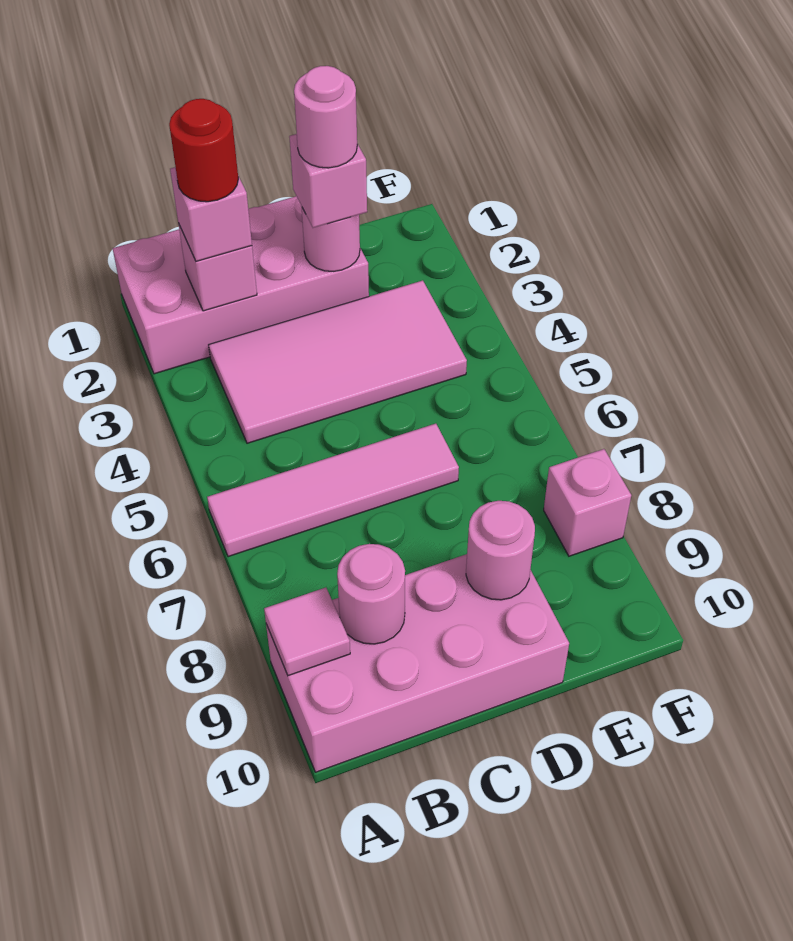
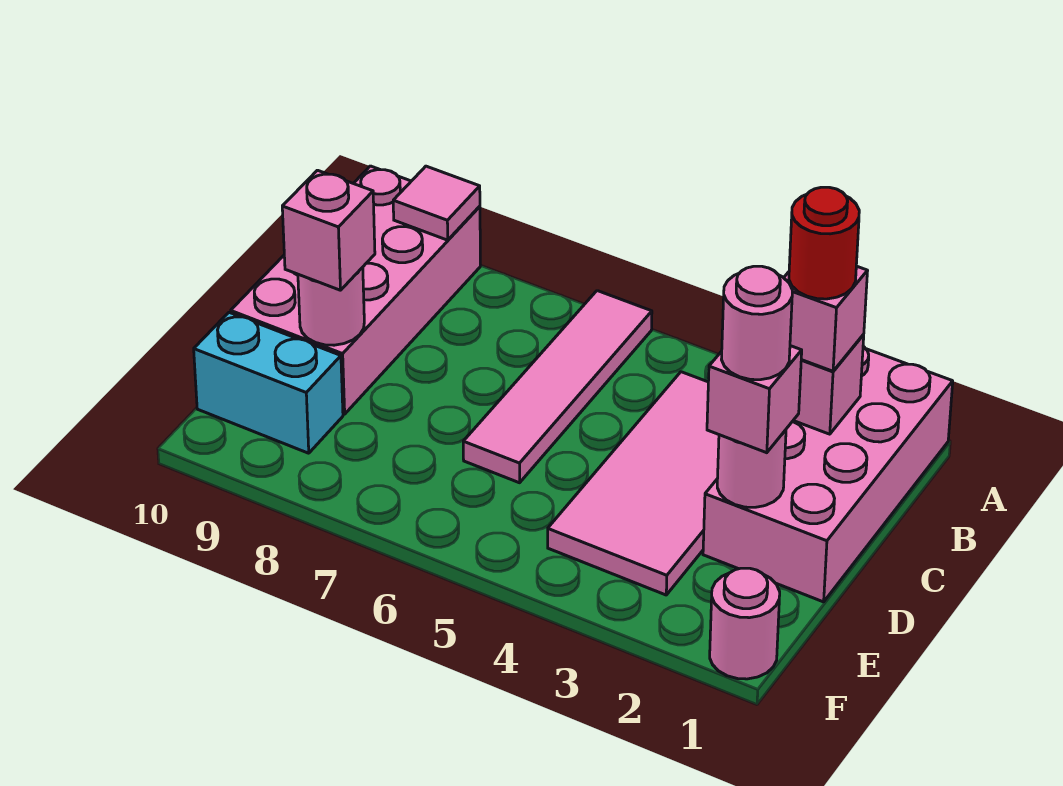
pink 1x1 round brick [337,544,405,644] -> pink 1x1 round brick moved to [710,568,780,679]
none -> cyan 1x2 brick [194,312,343,453]
pink 1x1 brick [544,449,631,556] -> pink 1x1 brick moved to [282,170,375,290]

